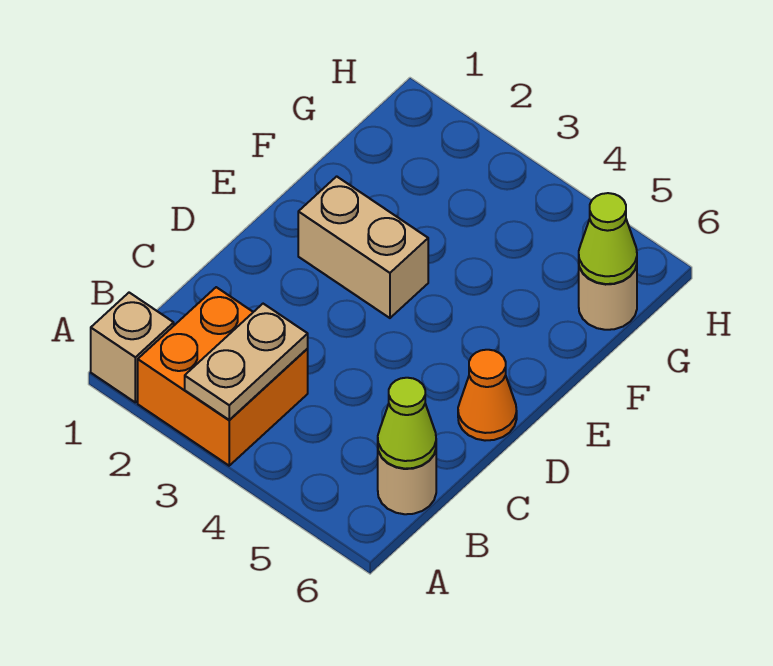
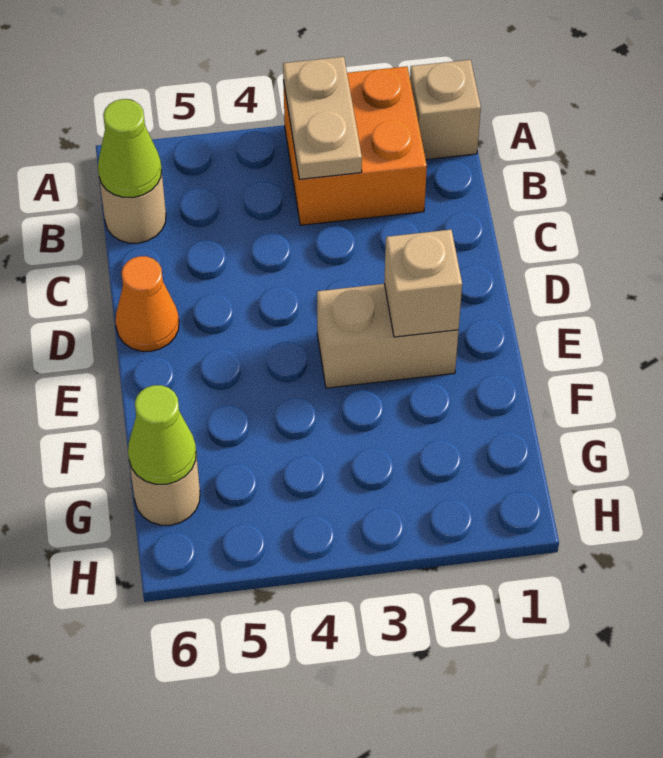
none -> tan 1x1 brick [384,230,462,337]

